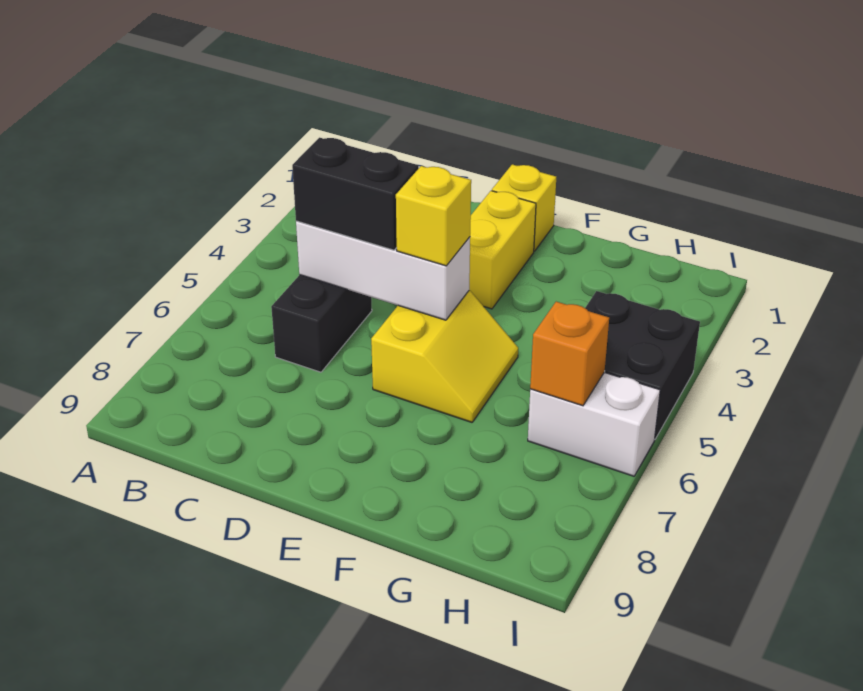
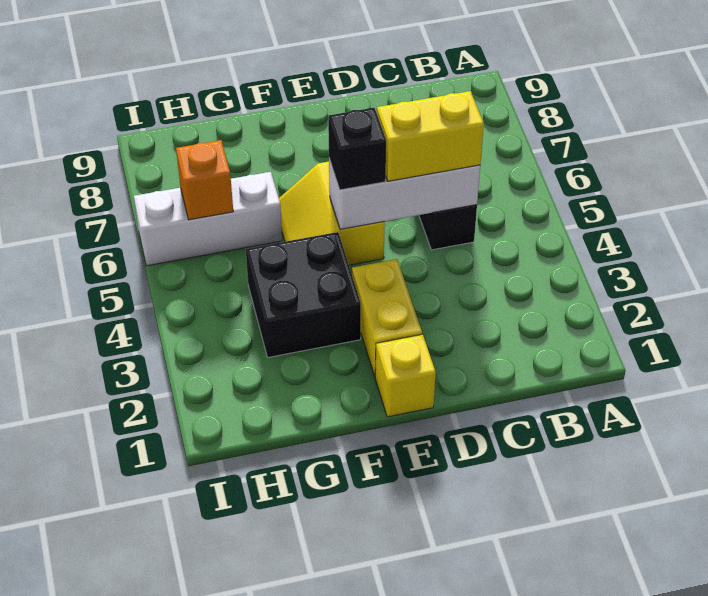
black 1x2 brick [292,138,419,250] -> yellow 1x2 brick [377,91,484,181]
yellow 1x1 brick [396,166,471,266] -> black 1x1 brick [328,108,386,190]
black 2x2 brick [585,291,700,439] -> black 2x2 brick moved to [246,232,361,357]
white 1x2 brick [528,372,660,476] -> white 1x3 brick [134,172,282,266]

